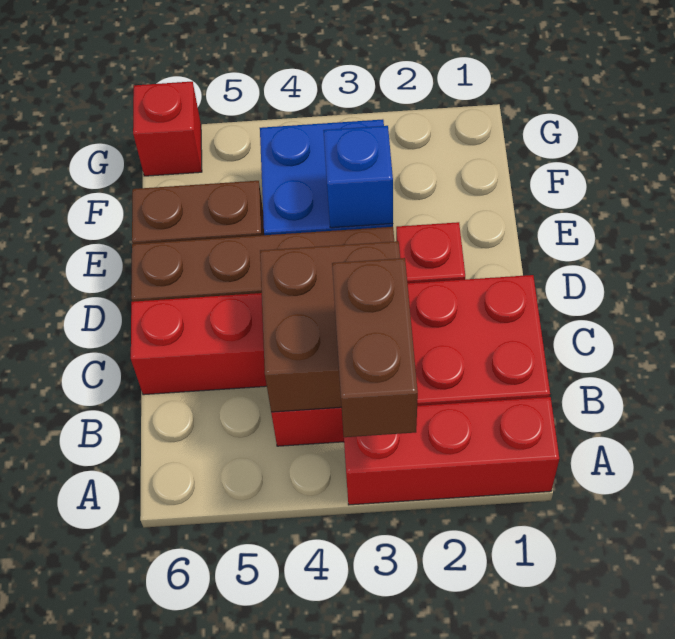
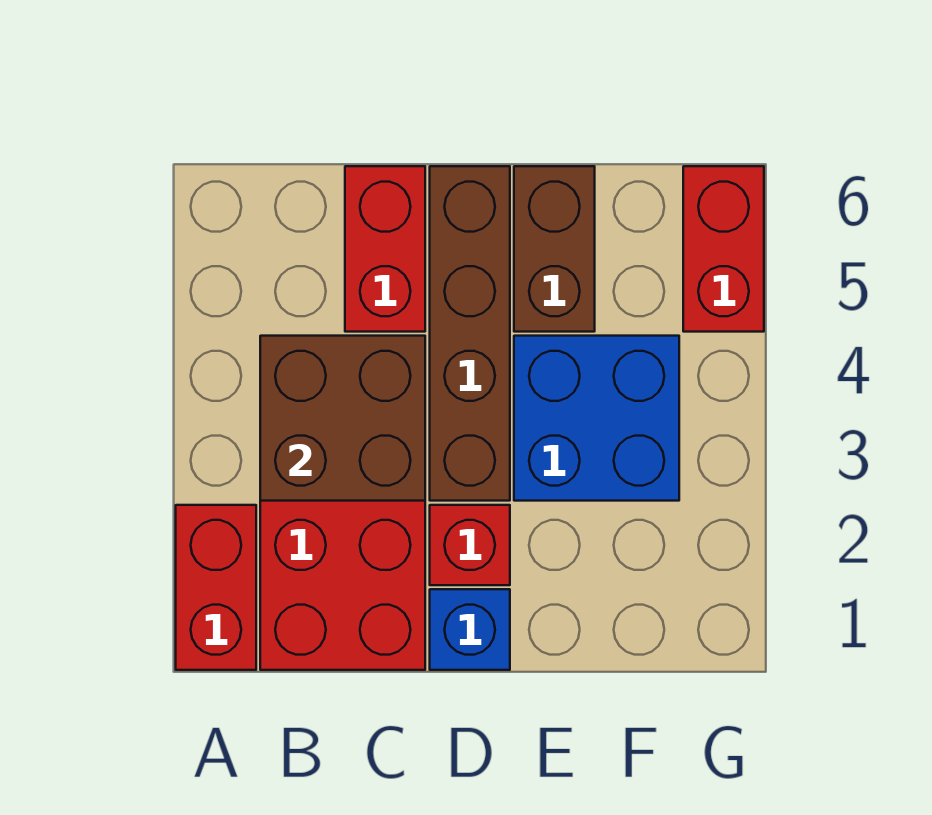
red 1x3 brick [344,397,559,505] -> red 1x2 brick [176,505,256,670]
brown 1x2 brick [332,258,418,437] -> none
blue 1x1 brick [323,126,393,228] -> blue 1x1 brick moved to [430,589,510,670]
red 1x1 brick [133,82,202,176] -> red 1x2 brick [683,166,764,332]

